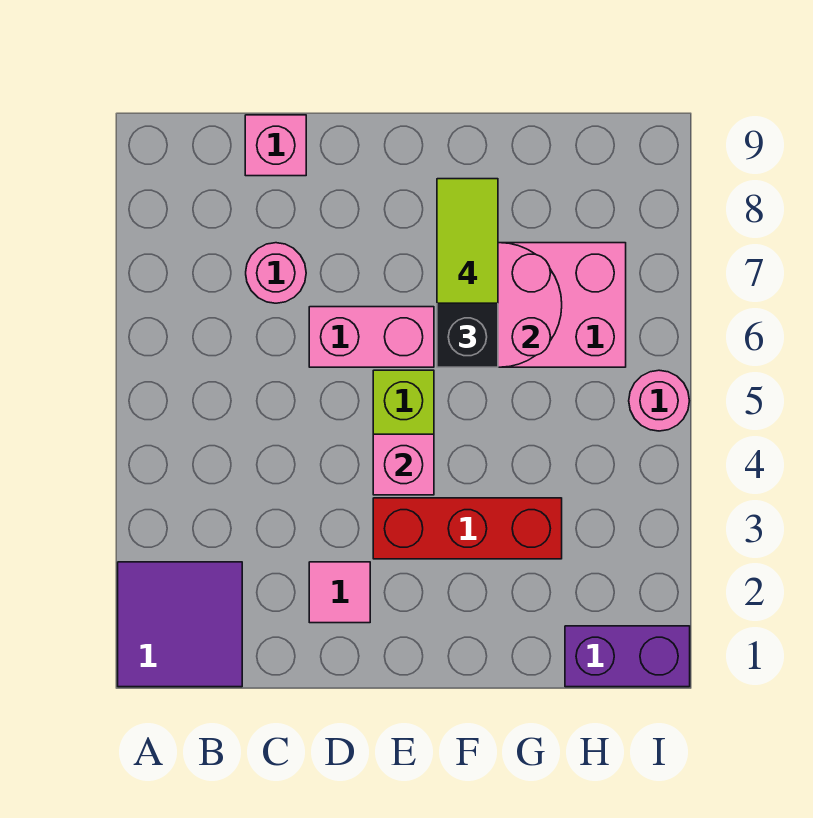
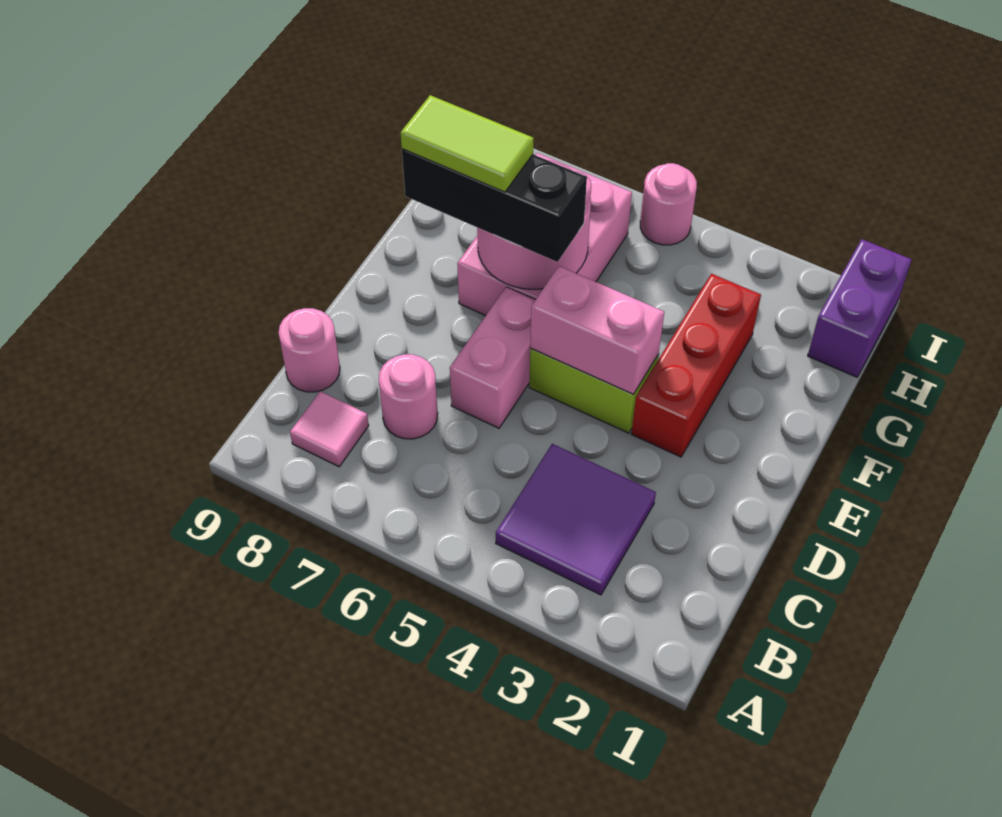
purple 2x2 tile [118,562,242,687] -> purple 2x2 tile moved to [496,444,656,595]
pink 1x1 brick [245,115,306,176] -> pink 1x1 round brick [279,308,340,392]
pink 1x1 tile [309,562,370,623] -> pink 1x1 tile moved to [290,391,369,467]
pink 1x1 brick [373,434,434,495] -> pink 1x2 brick [530,266,664,395]

